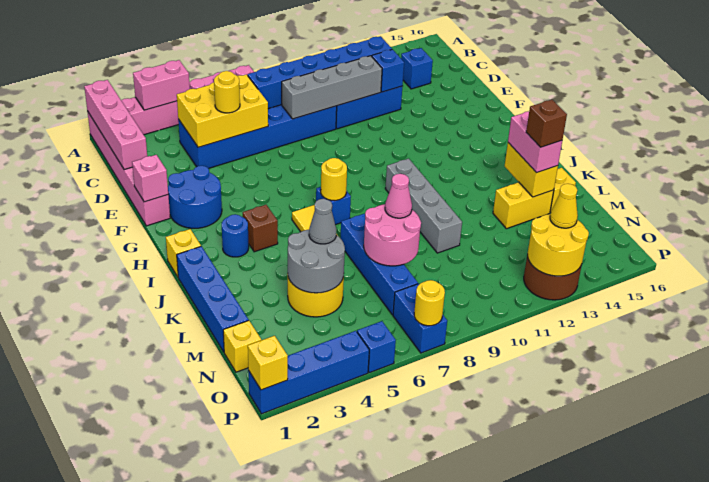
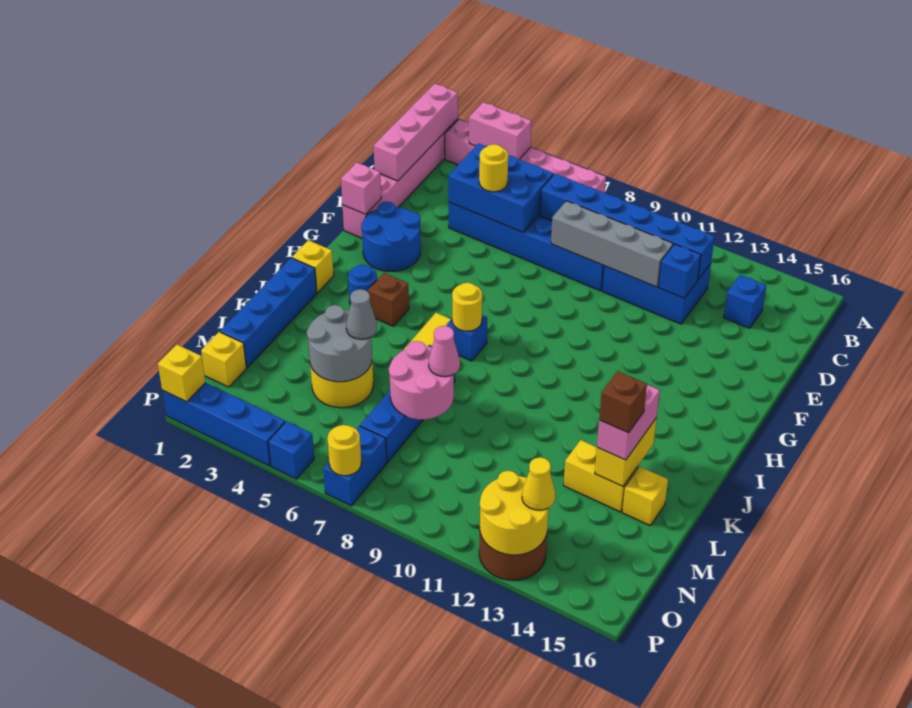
yellow 2x3 brick [177,74,268,147] -> blue 2x3 brick [448,143,554,233]
grey 1x4 brick [385,158,462,253] -> none

